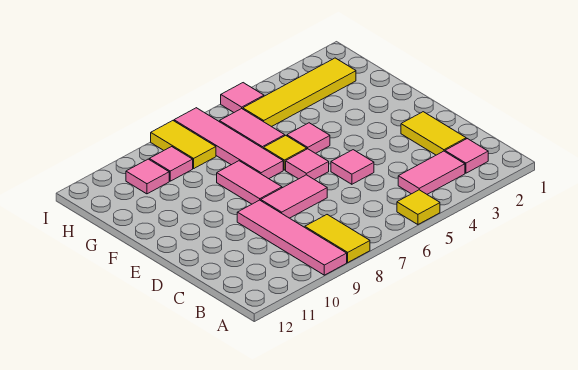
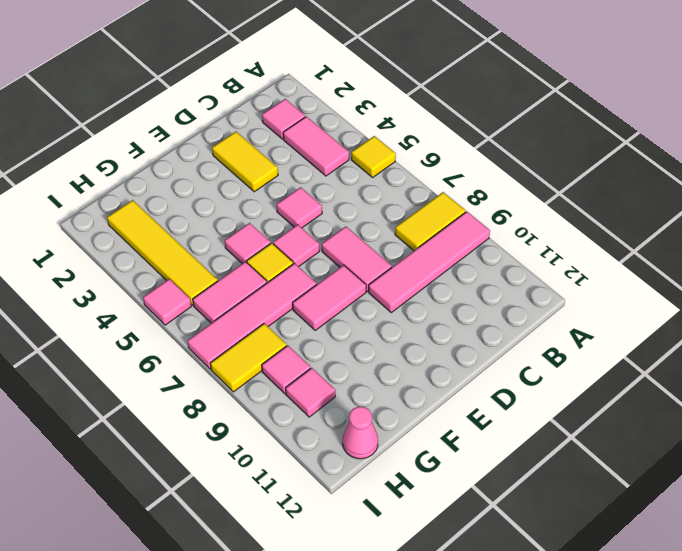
yellow 1x2 tile [401,112,466,155] -> yellow 1x2 tile turned to [212,132,278,192]
none -> pink 1x1 cone [343,407,378,459]

